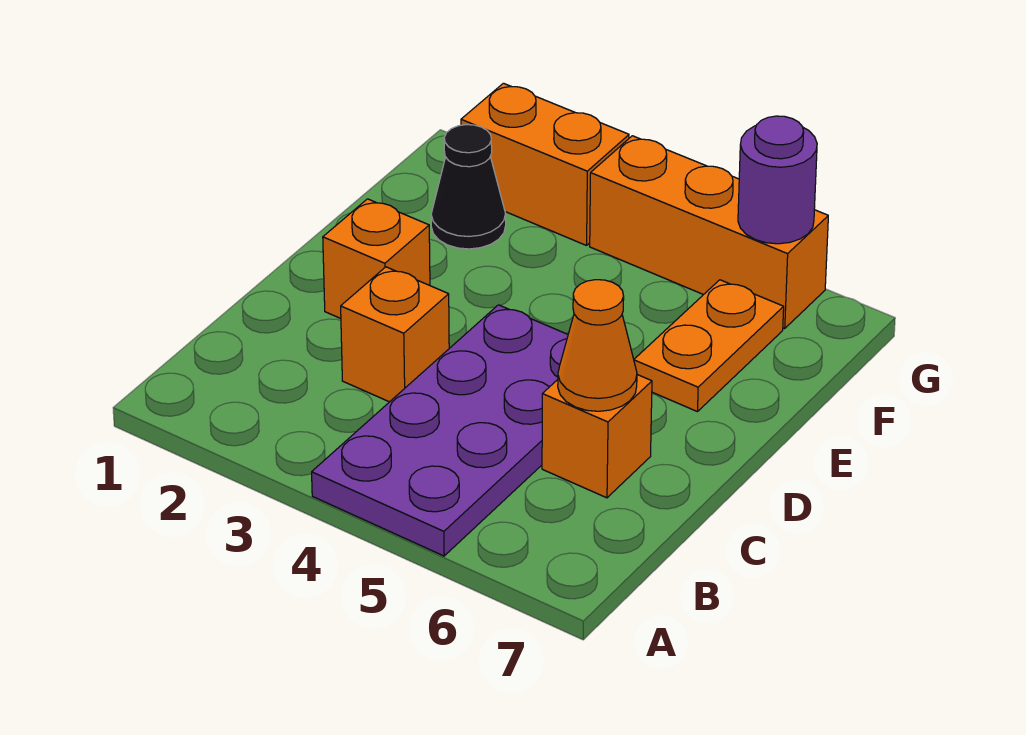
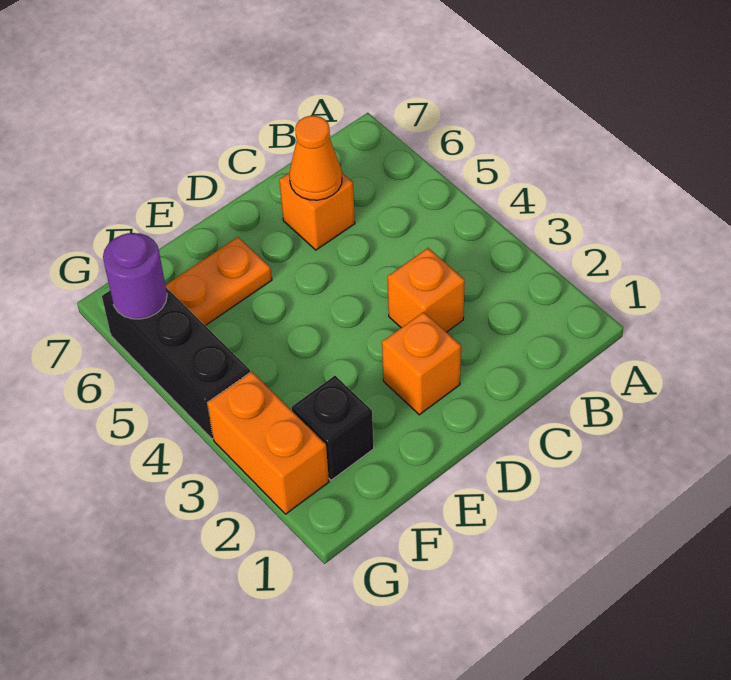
purple 2x4 plate [312,305,568,556] -> none
black 1x1 cone [431,125,506,249] -> black 1x1 brick [292,376,374,480]
orange 1x3 brick [590,136,828,328] -> black 1x3 brick [102,288,250,439]

